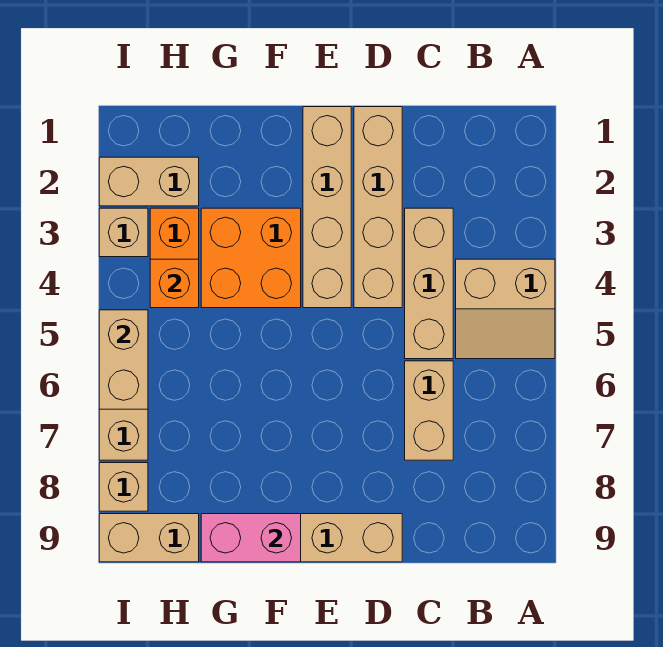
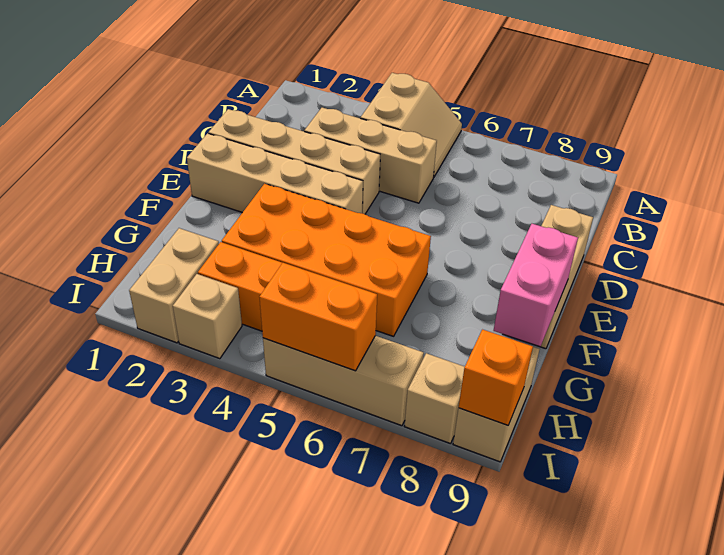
tan 1x2 brick [405,361,453,460] -> none
orange 2x2 brick [201,208,301,308] -> orange 2x4 brick [222,184,431,336]
orange 1x1 brick [150,259,199,308] -> orange 1x1 brick moved to [459,330,533,425]
tan 1x2 brick [99,310,148,409] -> orange 1x2 brick [260,263,377,371]

